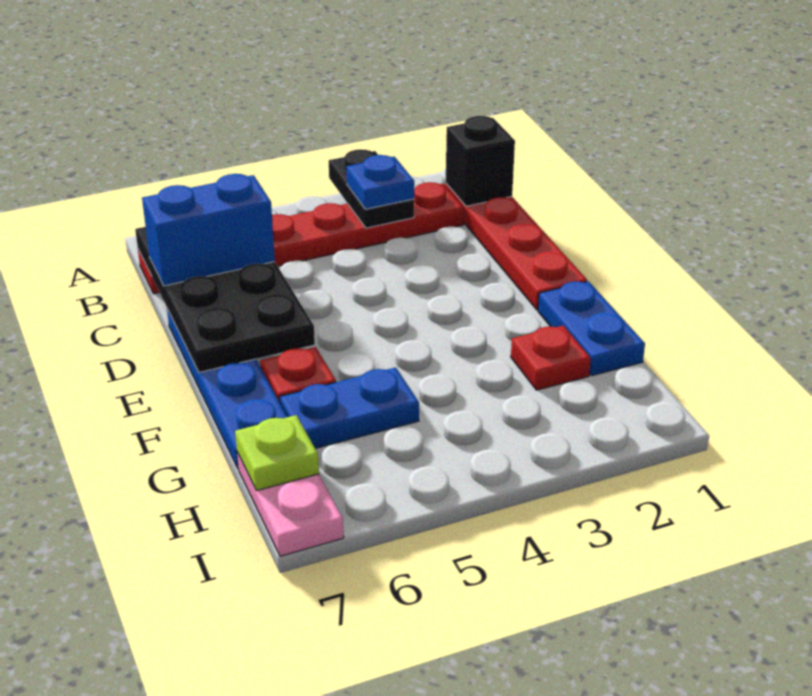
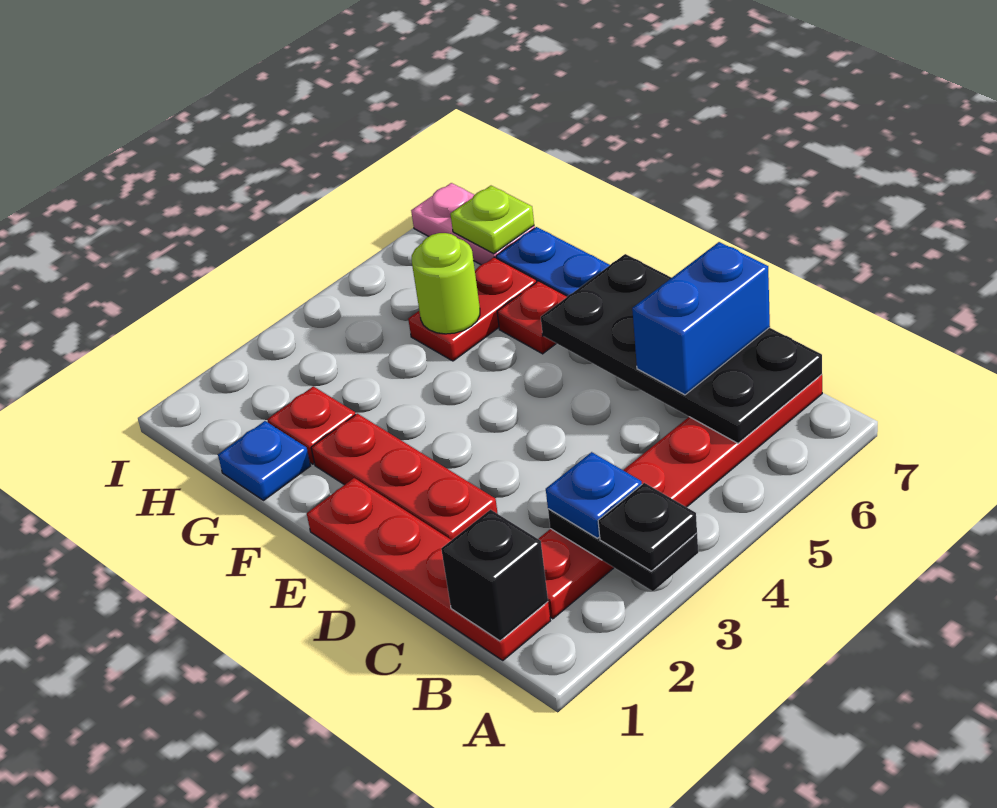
none -> black 1x1 plate [598,483,697,571]
none -> red 1x3 plate [311,414,498,540]
blue 1x2 plate [538,281,645,376] -> blue 1x1 plate [218,421,310,500]
blue 1x2 plate [280,367,419,449] -> red 1x2 plate [408,257,537,361]
none -> lime 1x1 round brick [412,233,480,334]

